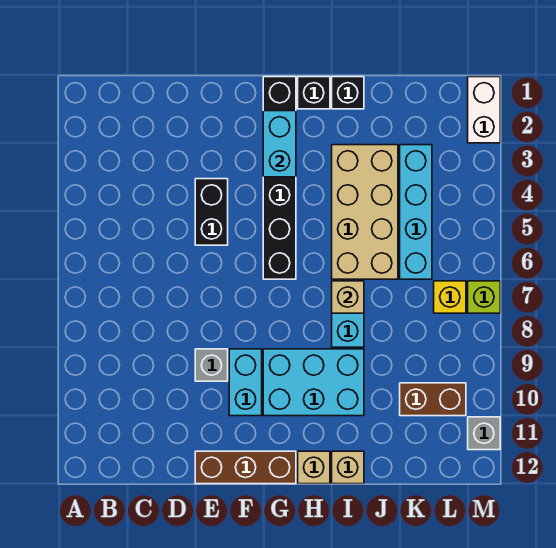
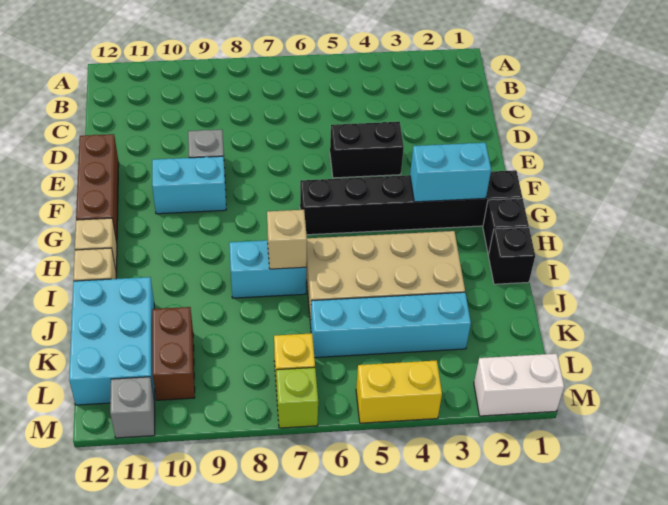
cyan 2x3 brick [263,349,364,416] -> cyan 2x3 brick moved to [69,277,155,405]
none -> yellow 1x2 brick [356,360,442,423]

